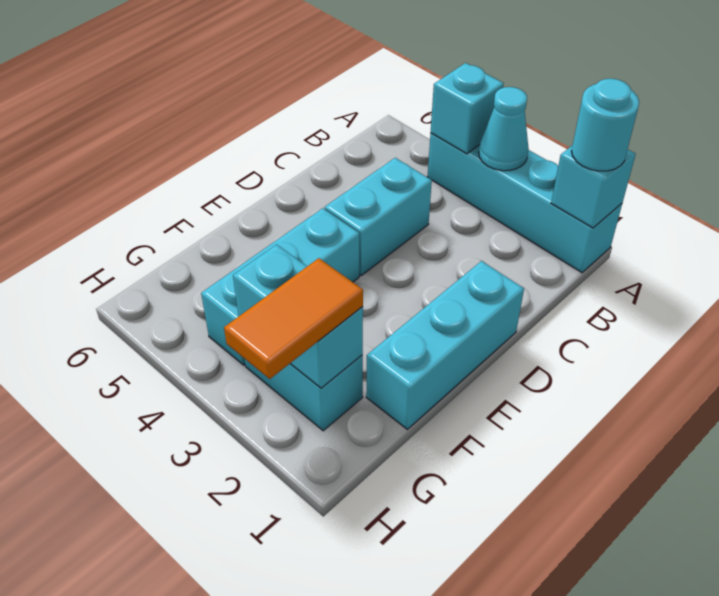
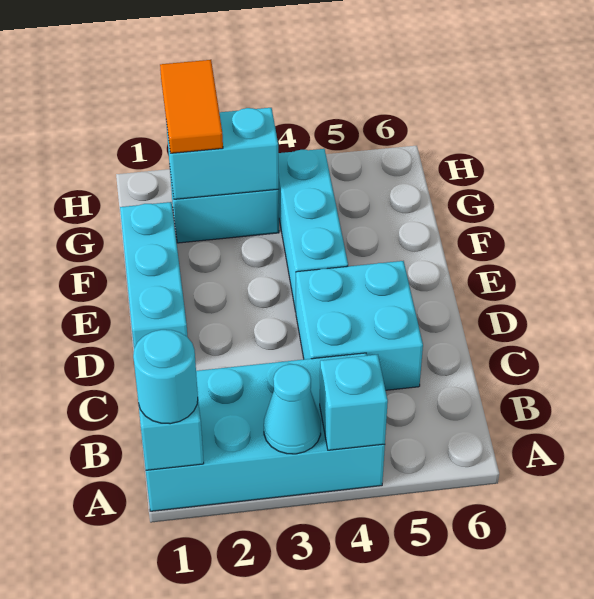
cyan 1x4 brick [428,133,622,273] -> cyan 2x4 brick [146,353,385,511]
cyan 1x2 brick [325,158,432,276] -> cyan 2x2 brick [296,261,423,390]

